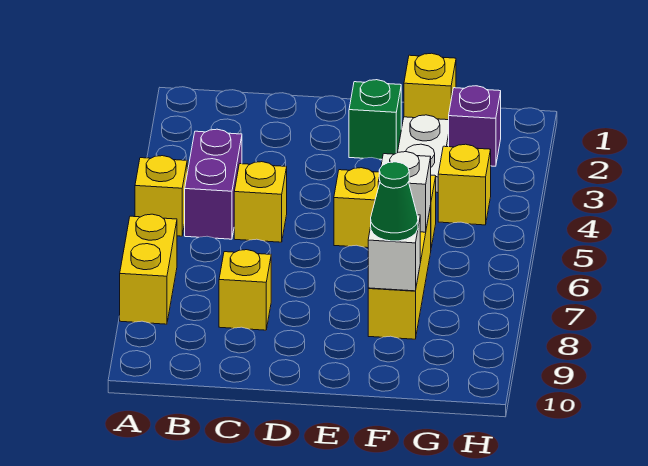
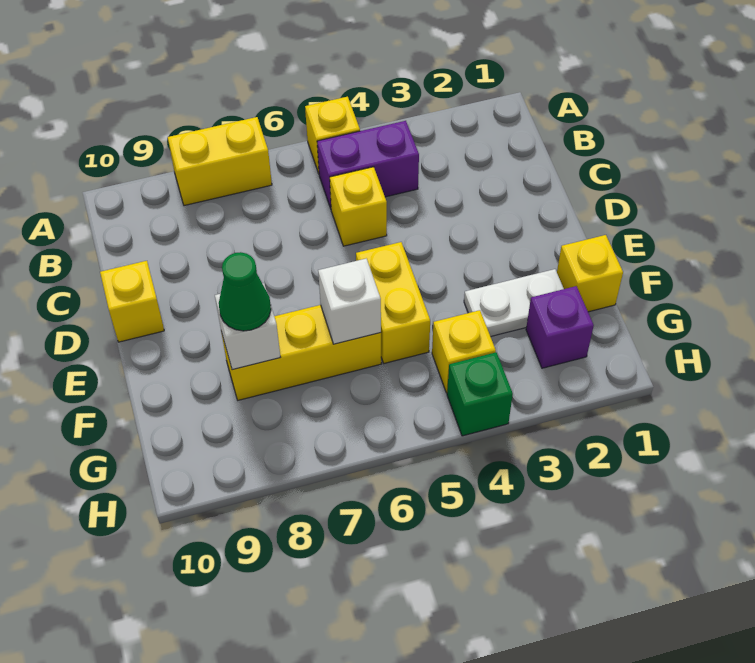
yellow 1x1 brick [219,250,271,330] -> yellow 1x1 brick moved to [100,261,164,342]
green 1x1 brick [349,80,401,159] -> green 1x1 brick moved to [447,352,513,436]

